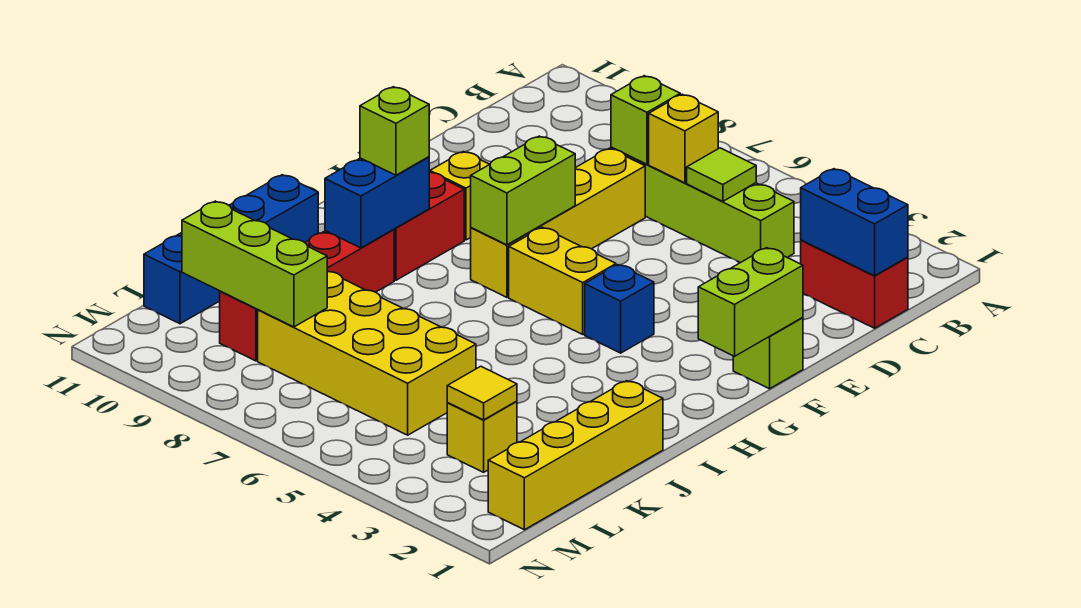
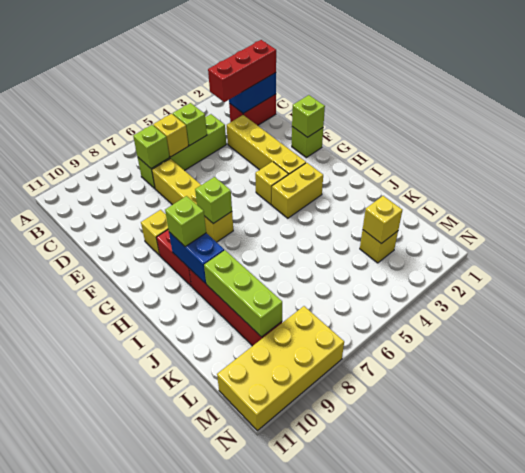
none -> red 1x3 brick [208,40,276,102]
lime 1x1 tile [687,148,756,201] -> lime 1x1 brick [173,103,207,146]
lime 1x2 brick [698,248,803,356] -> lime 1x1 brick [292,95,325,137]
lime 1x2 brick [471,136,575,245] -> lime 1x1 brick [195,177,232,224]
blue 1x1 brick [585,265,654,353] -> yellow 1x1 brick [255,162,288,205]
yellow 1x2 brick [509,227,616,334] -> yellow 1x2 brick moved to [272,163,323,218]
blue 1x4 brick [144,175,318,324] -> none
yellow 1x4 brick [488,381,663,530] -> yellow 1x4 brick moved to [227,115,306,175]
yellow 2x4 brick [258,272,476,435] -> yellow 2x4 brick moved to [217,306,344,431]
yellow 1x1 tile [447,366,517,420] -> yellow 1x1 brick [363,196,402,244]
lime 1x3 brick [182,201,327,327] -> lime 1x3 brick turned to [204,250,282,337]

